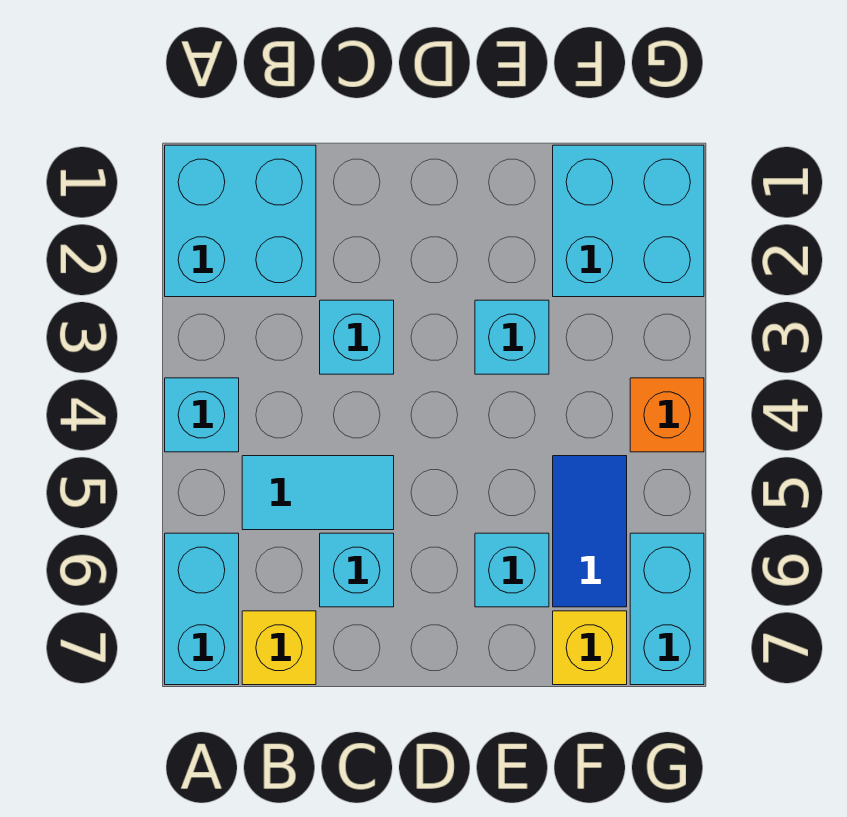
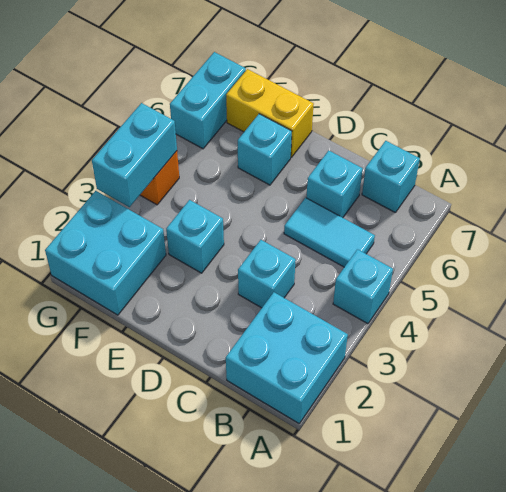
cyan 1x2 brick [165,533,239,685] -> cyan 1x2 brick moved to [92,103,177,207]
yellow 1x1 brick [242,611,316,685] -> cyan 1x1 brick [362,141,420,213]
blue 1x2 tile [553,456,627,607] -> none
yellow 1x1 brick [553,611,627,685] -> yellow 1x2 brick [226,69,314,157]

